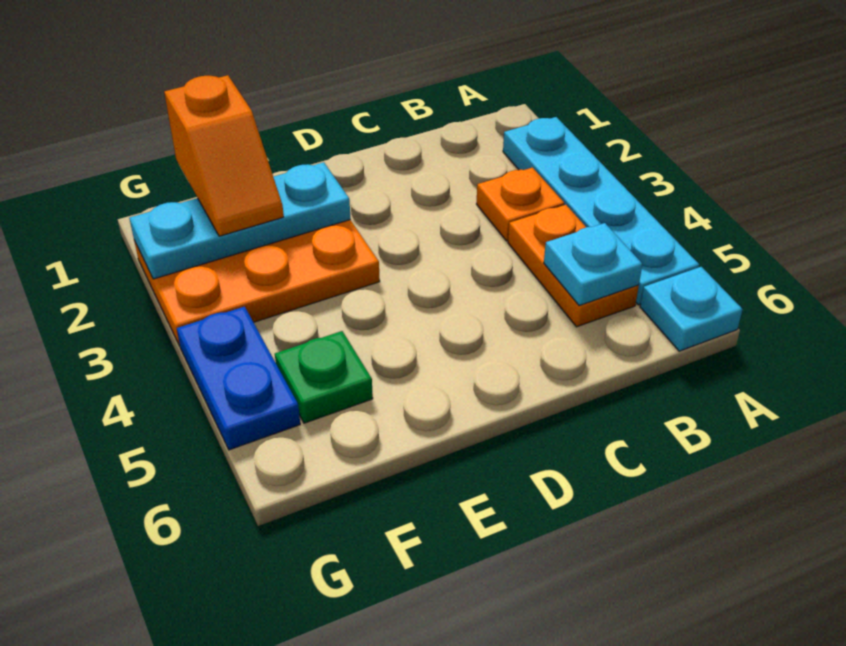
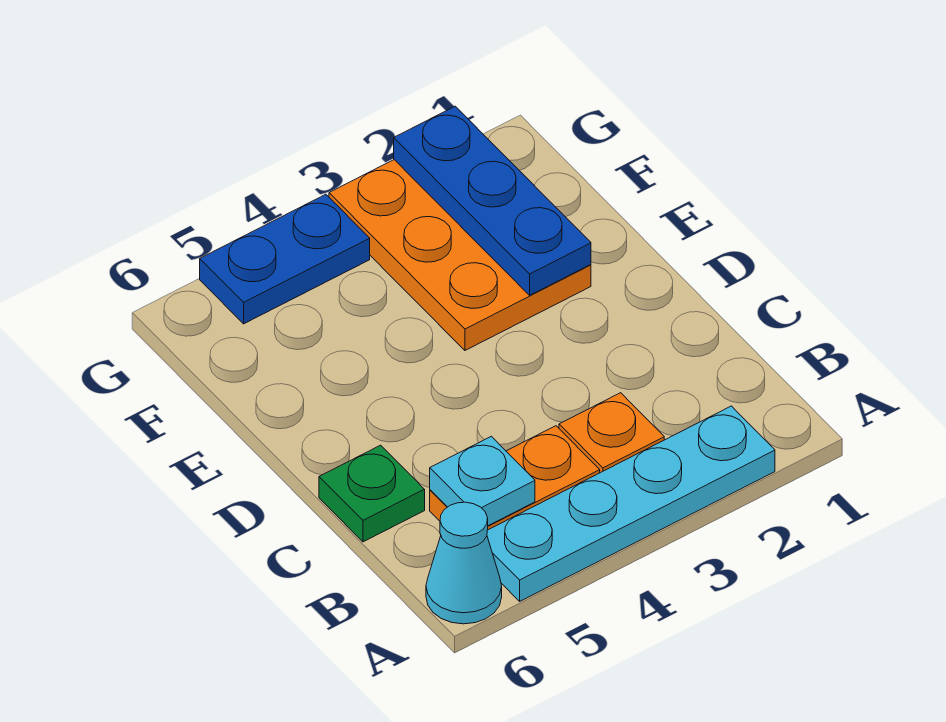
cyan 1x1 plate [640,267,743,351] -> cyan 1x1 cone [426,502,502,624]
cyan 1x3 plate [129,162,351,279] -> blue 1x3 plate [394,106,591,295]
orange 1x2 slope [164,75,284,236] -> none
green 1x1 plate [275,331,373,423] -> green 1x1 plate moved to [319,445,425,542]

